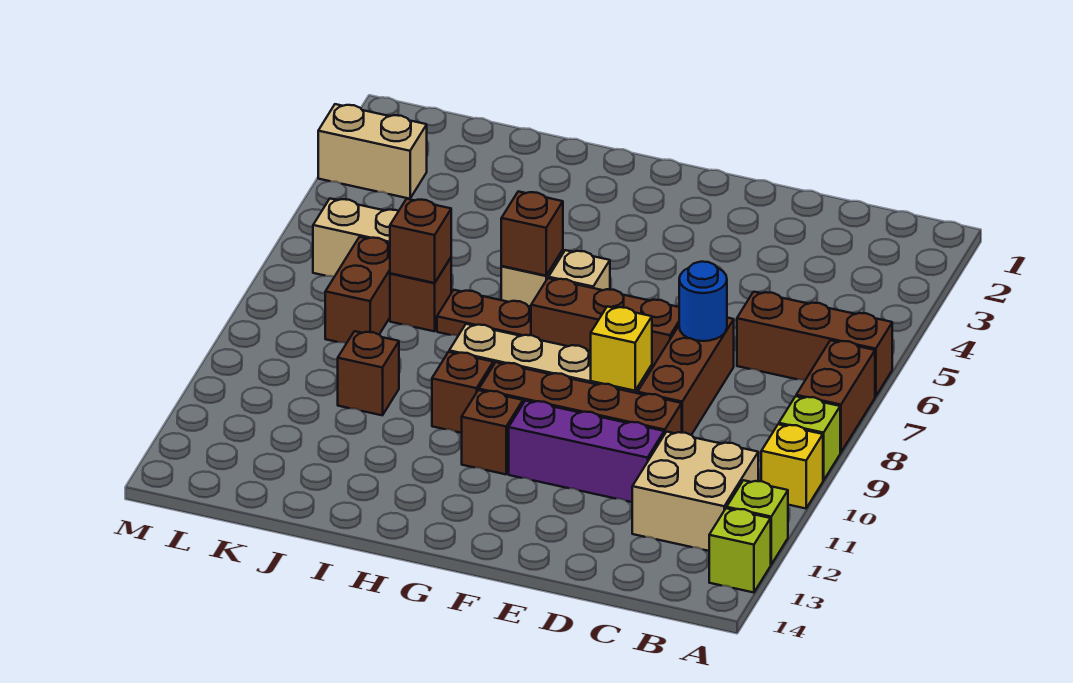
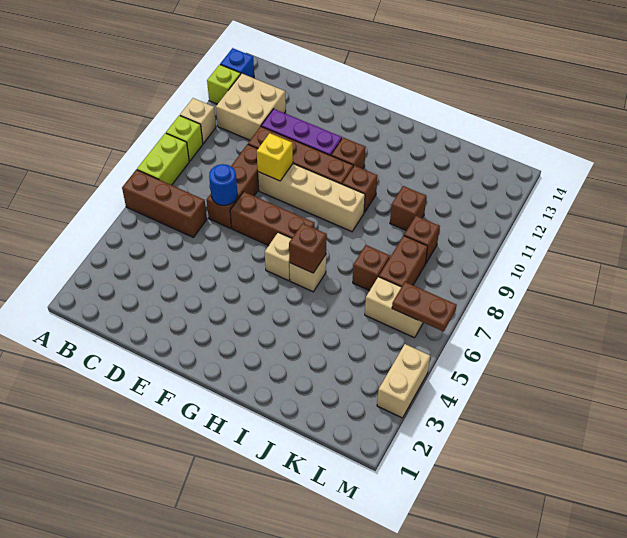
brown 1x2 brick [796,340,875,453] -> lime 1x2 brick [137,133,189,185]
yellow 1x1 brick [761,424,823,509] -> tan 1x1 brick [180,98,216,143]
lime 1x1 brick [709,508,771,593] -> blue 1x1 brick [220,48,254,78]
brown 1x2 plate [437,290,531,336] -> brown 1x2 plate moved to [392,282,457,332]
brown 1x1 brick [390,199,451,283] -> brown 1x1 brick moved to [404,216,440,264]
tan 1x2 brick [318,104,427,199] -> tan 1x2 brick turned to [377,344,430,418]

